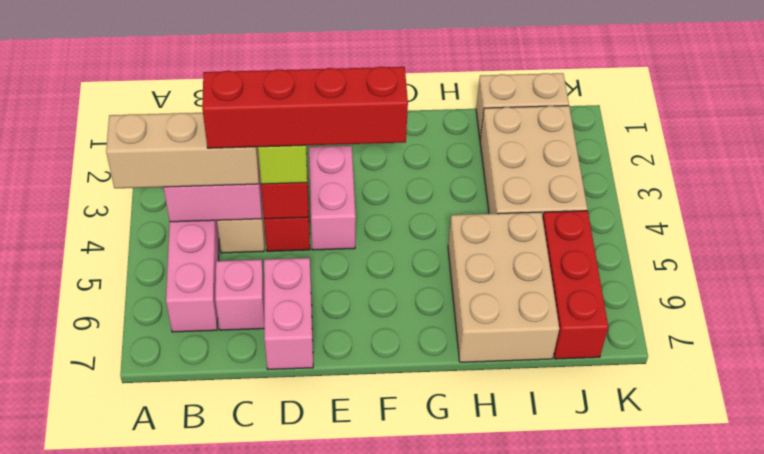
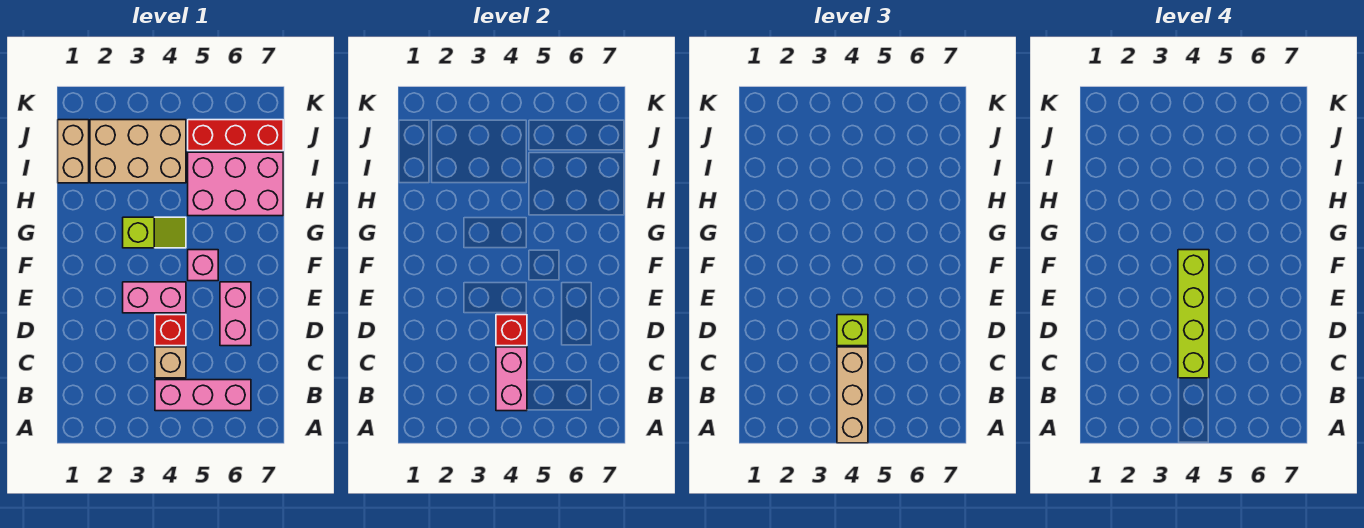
red 1x4 brick [202,67,408,148] -> lime 1x4 brick [1178,250,1209,378]
pink 1x1 brick [215,260,264,330] -> pink 1x1 brick moved to [188,250,218,281]
pink 1x2 brick [264,258,313,369] -> pink 1x2 brick turned to [220,282,251,346]
none -> lime 1x2 slope [123,217,186,248]
tan 2x3 brick [448,212,559,362] -> pink 2x3 brick [188,152,283,216]

